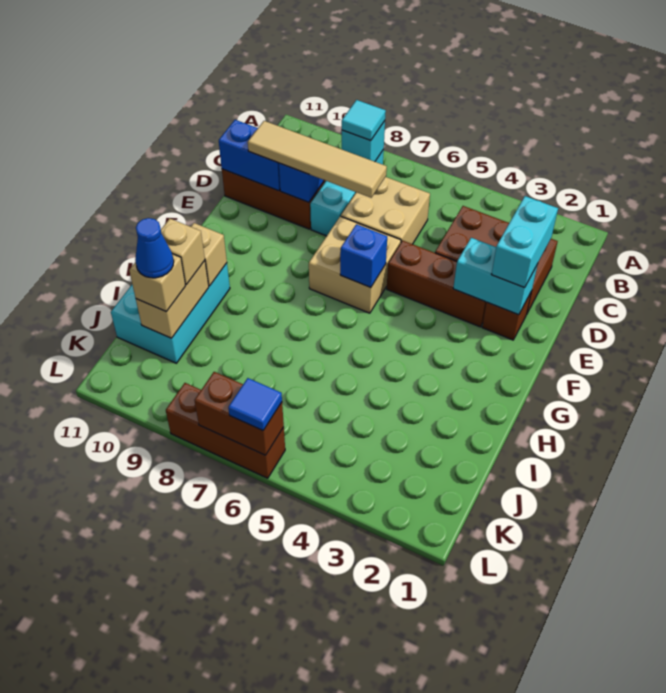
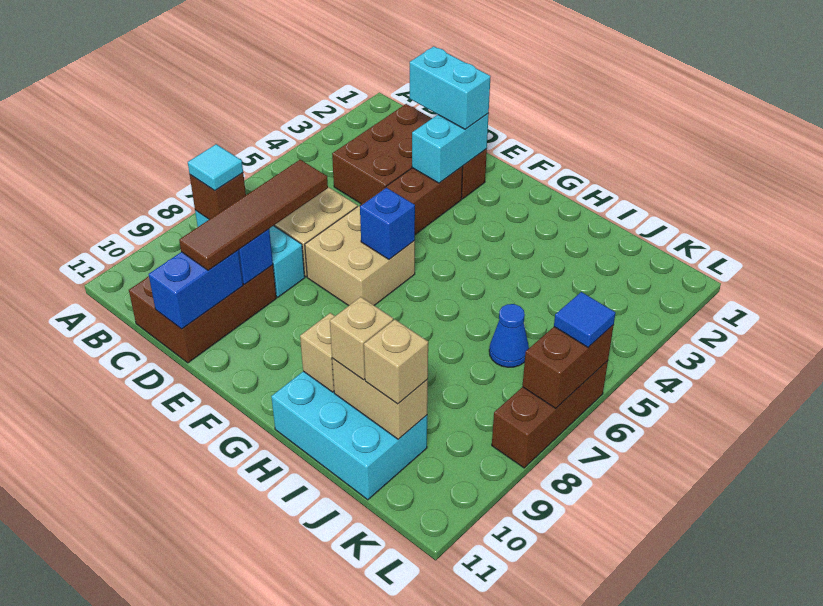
cyan 1x1 brick [342,121,385,162] -> brown 1x1 brick [190,173,246,219]
tan 1x4 tile [248,121,387,198] -> brown 1x4 tile [179,160,328,270]
blue 1x1 cone [135,218,174,278] -> blue 1x1 cone moved to [489,304,529,367]

